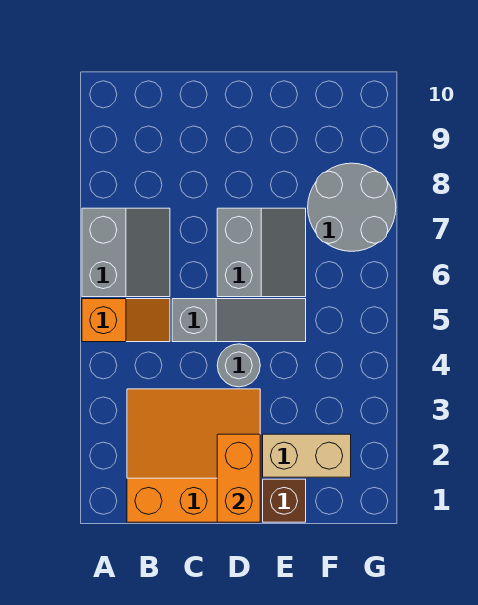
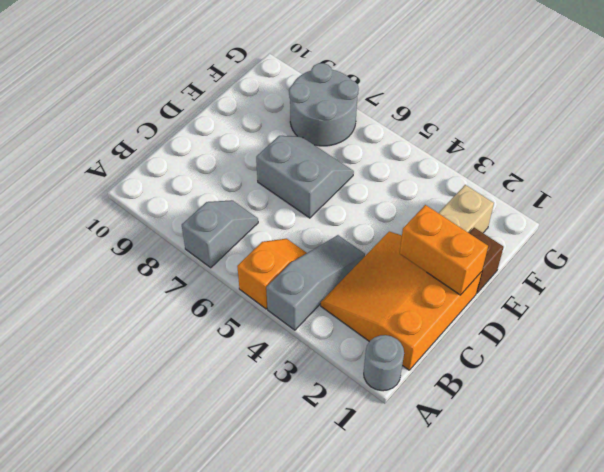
grey 2x2 slope [82,208,170,297] -> grey 1x2 slope [182,200,258,268]
grey 1x3 slope [172,299,306,342] -> grey 1x3 slope moved to [266,235,365,330]
grey 1x1 round brick [217,344,260,387] -> grey 1x1 round brick moved to [364,335,404,391]

